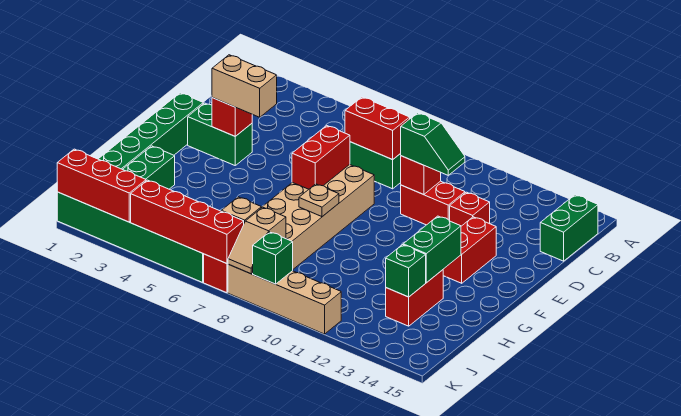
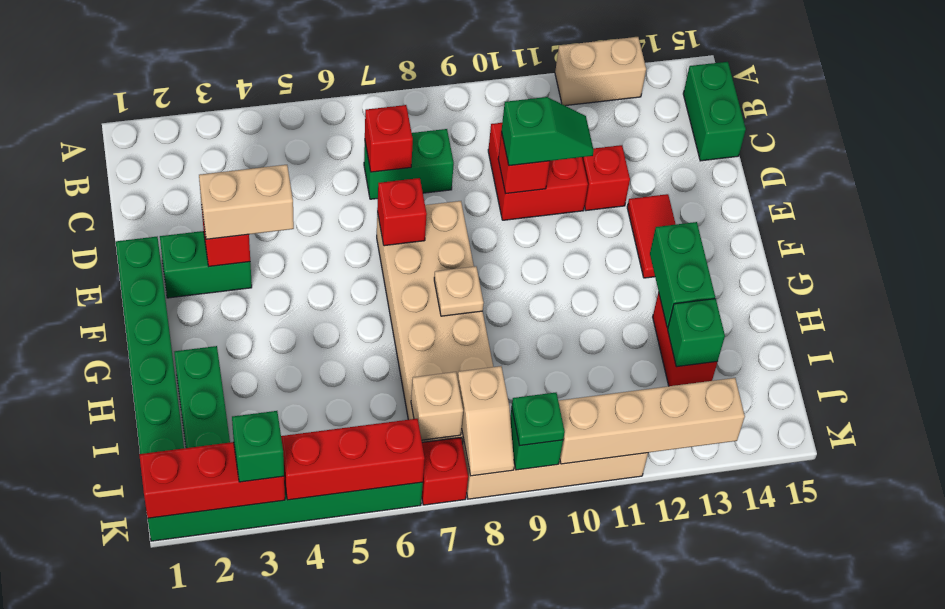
none -> tan 1x2 brick [555,37,646,106]
red 1x2 brick [345,97,410,160] -> red 1x1 brick [365,105,413,172]
red 1x2 brick [401,181,465,225] -> red 2x2 brick [488,123,588,220]
red 1x2 brick [292,125,350,189] -> red 1x1 brick [377,178,427,246]
red 1x2 brick [443,217,496,283] -> red 1x2 tile [627,194,676,278]
none -> green 1x1 brick [232,411,284,482]
red 1x4 brick [131,180,244,264] -> red 1x3 brick [281,419,425,500]
none -> green 1x1 plate [512,393,565,446]
none -> tan 1x4 brick [558,378,745,464]

